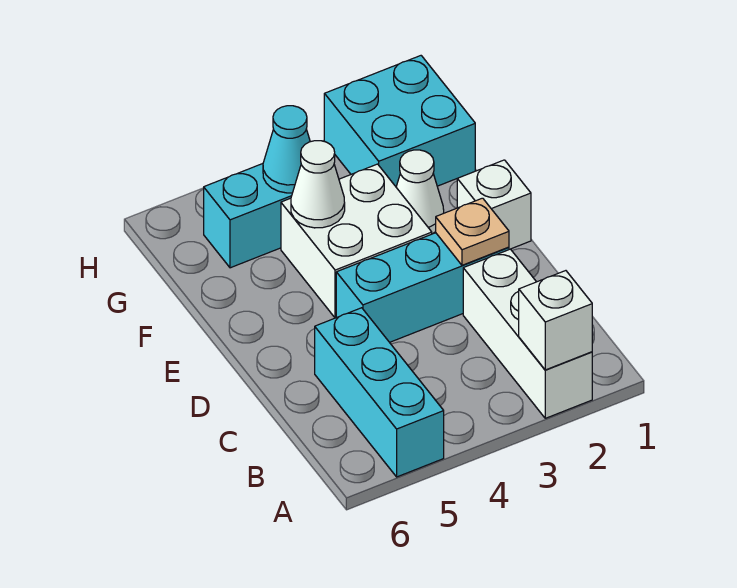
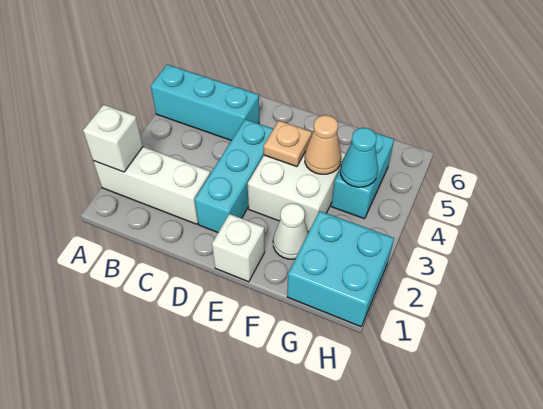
tan 1x1 plate [436,198,509,265] -> tan 1x1 plate moved to [264,121,312,167]
white 1x1 cone [291,141,345,228] -> tan 1x1 cone [305,115,341,174]

